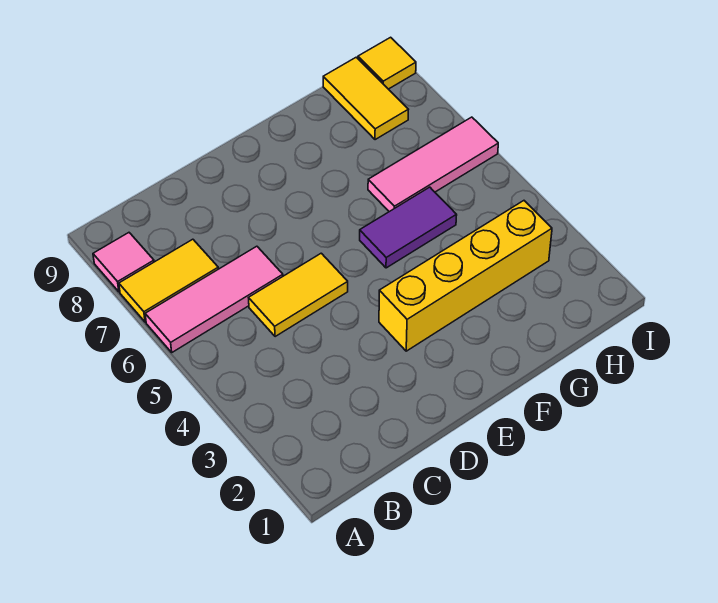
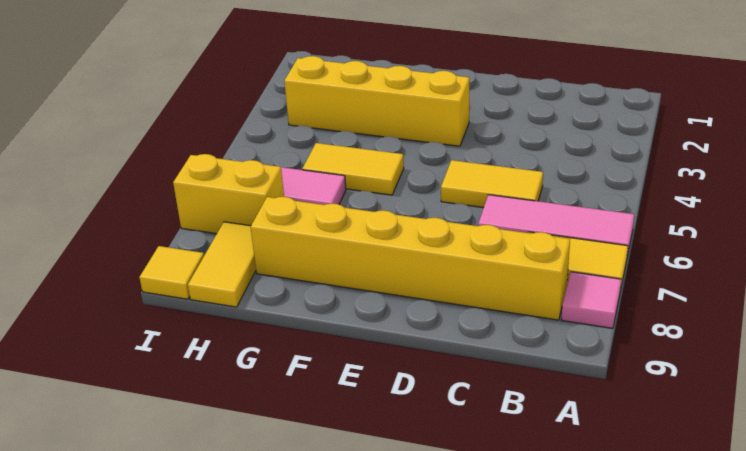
none -> yellow 1x6 brick [251,197,570,320]
purple 1x2 tile [360,187,457,268] -> yellow 1x2 tile [302,143,404,195]
none -> yellow 1x2 brick [173,154,284,234]

